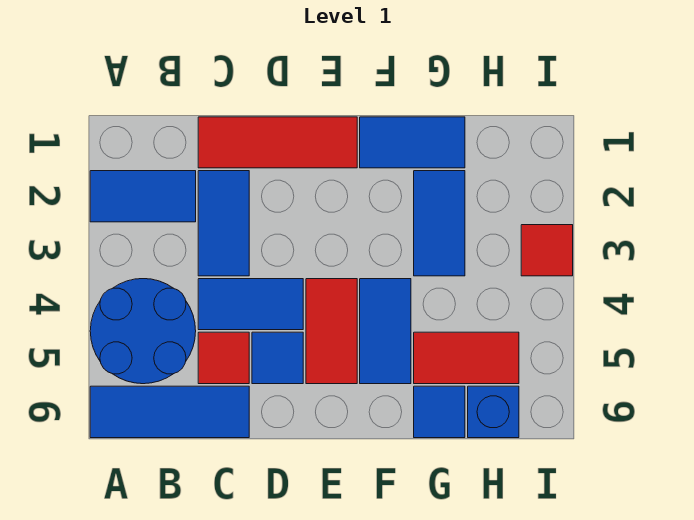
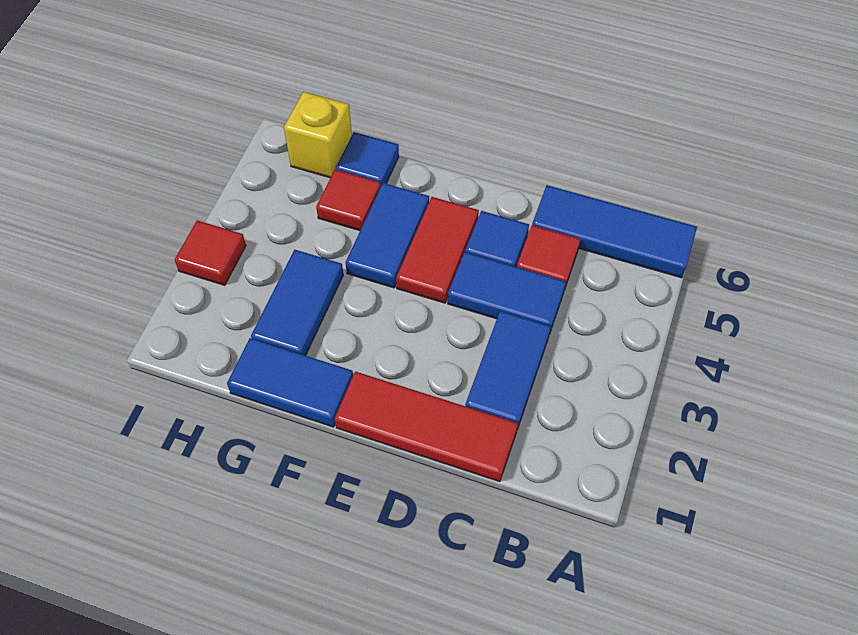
blue 1x2 tile [90,171,196,222] -> none
blue 2x2 round brick [90,279,196,384] -> none
red 1x2 tile [414,332,519,384] -> red 1x1 tile [316,169,381,231]
blue 1x1 brick [468,386,519,438] -> yellow 1x1 brick [284,92,352,178]

